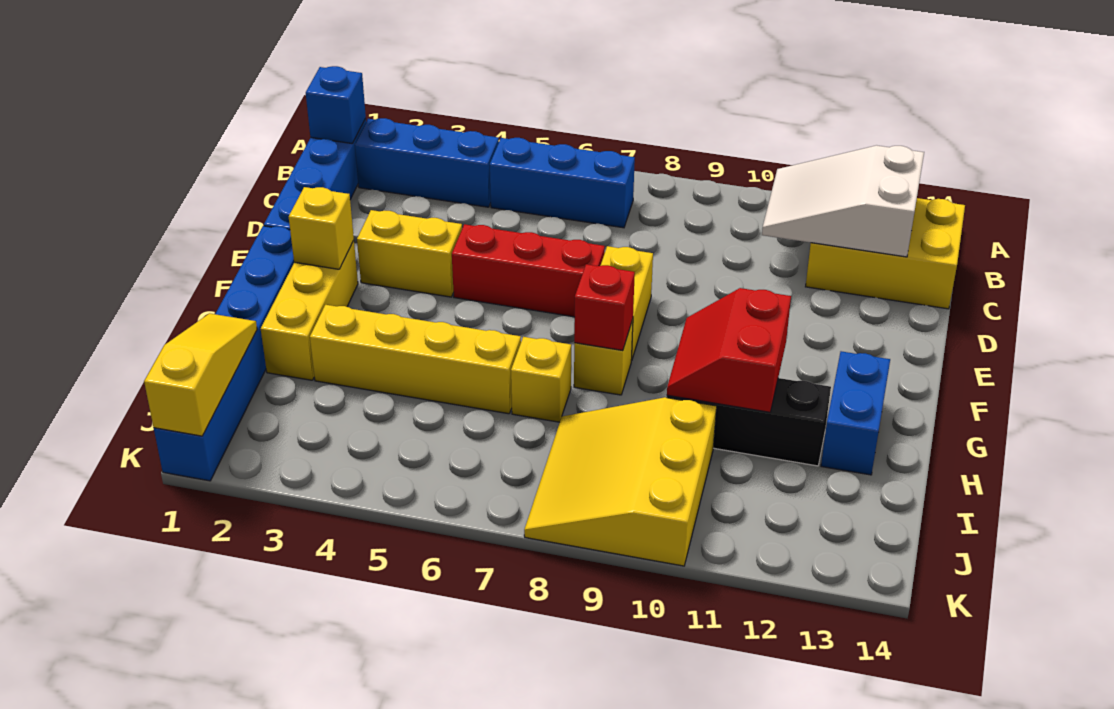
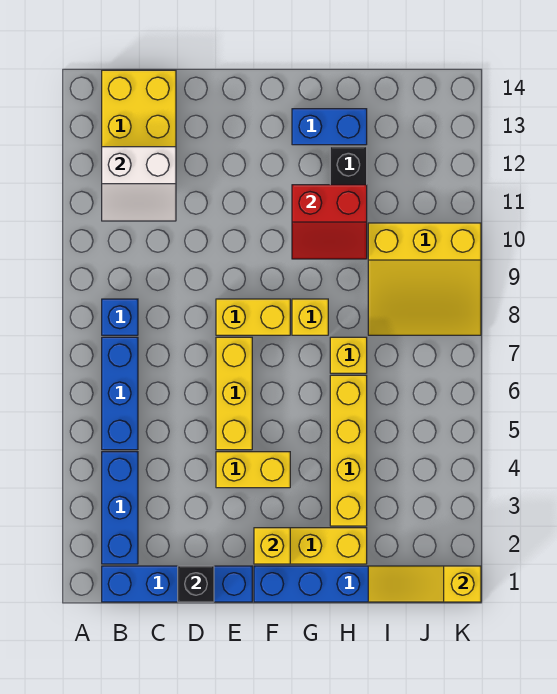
blue 1x1 brick [306,66,366,143] -> blue 1x1 brick moved to [102,299,138,335]
white 2x3 slope [762,145,924,257] -> white 2x2 slope [102,147,176,221]
none -> black 1x1 brick [178,566,214,602]
yellow 1x2 brick [357,210,462,297] -> yellow 1x2 brick turned to [216,452,290,488]
red 1x3 brick [452,224,605,317] -> yellow 1x3 brick [216,337,252,450]
red 1x1 brick [574,264,635,351] -> none

